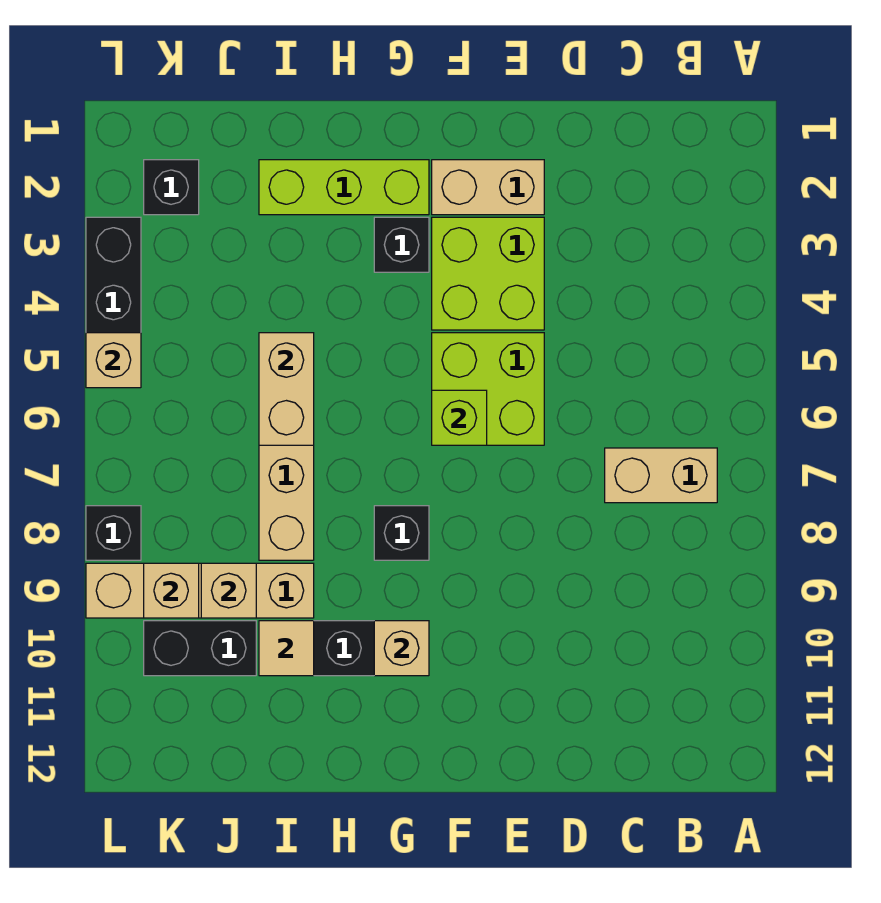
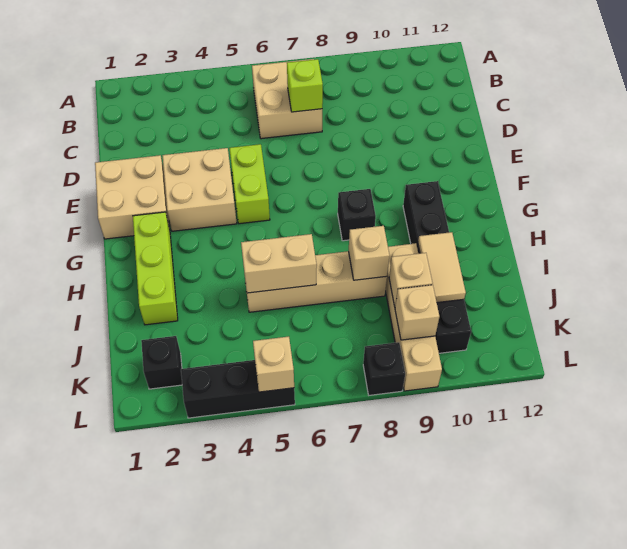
tan 1x2 brick [605,448,717,503] -> tan 2x2 brick [252,59,322,139]
tan 1x2 brick [432,160,544,215] -> tan 2x2 brick [95,155,170,239]
lime 2x2 brick [432,217,544,330] -> tan 2x2 brick [162,148,237,231]
lime 2x2 brick [432,333,544,445] -> lime 1x2 brick [229,144,270,224]
lime 1x1 brick [432,390,487,445] -> lime 1x1 brick moved to [287,59,323,112]
black 1x1 brick [374,217,429,272] -> none
tan 1x1 brick [374,621,429,676] -> tan 1x1 brick moved to [349,226,390,280]
tan 1x1 tile [259,621,314,676] -> tan 1x2 tile [418,232,466,303]

